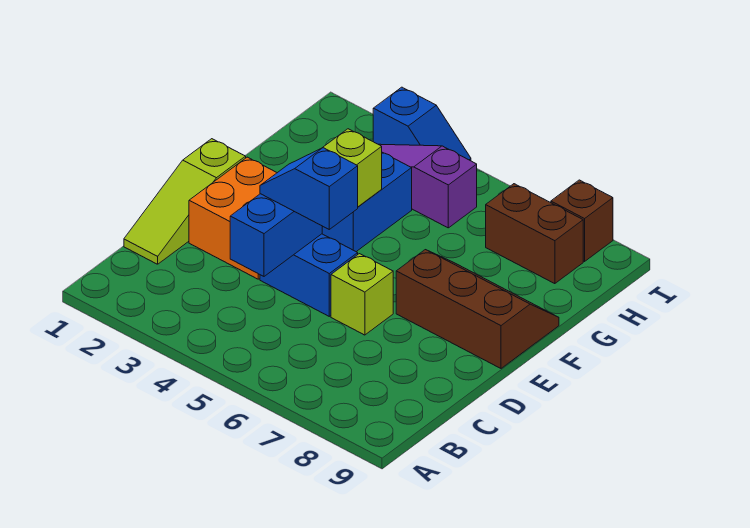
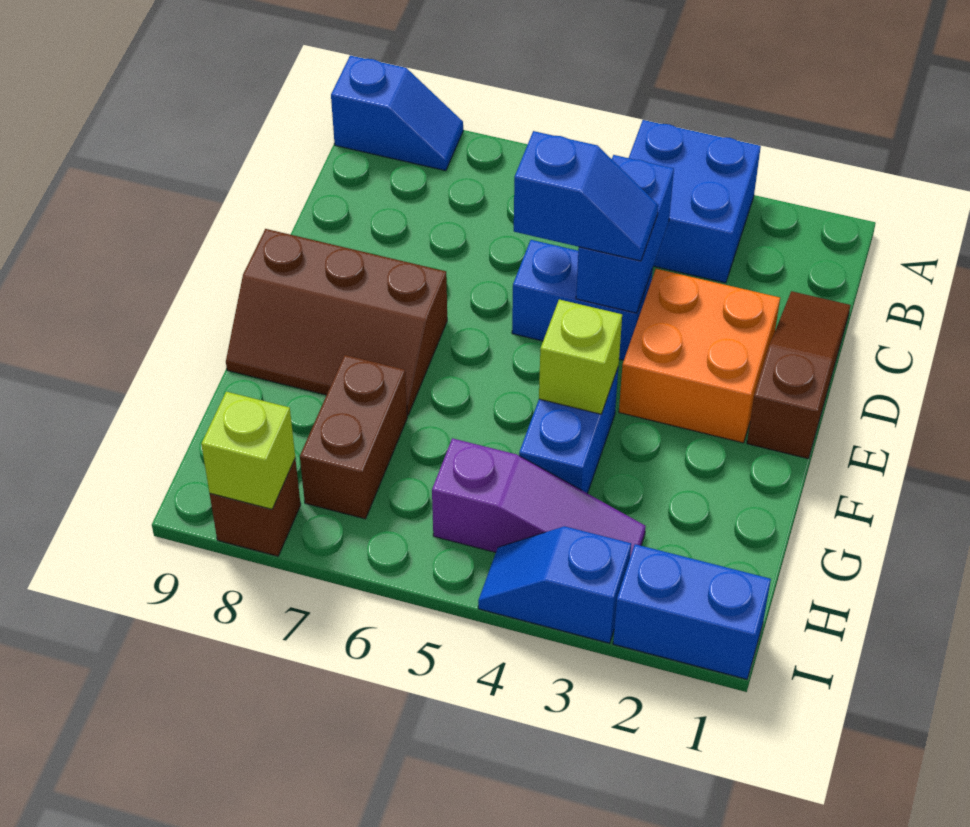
none -> blue 2x2 brick [629,120,761,283]
none -> blue 1x2 slope [331,55,463,171]
lime 1x3 slope [124,139,246,264] -> brown 1x3 slope [747,291,850,459]
lime 1x1 brick [331,254,393,335] -> lime 1x1 brick moved to [201,392,295,509]
brown 1x2 brick [486,184,583,284] -> brown 1x2 brick turned to [300,355,407,519]
none -> blue 1x2 brick [613,544,771,679]

